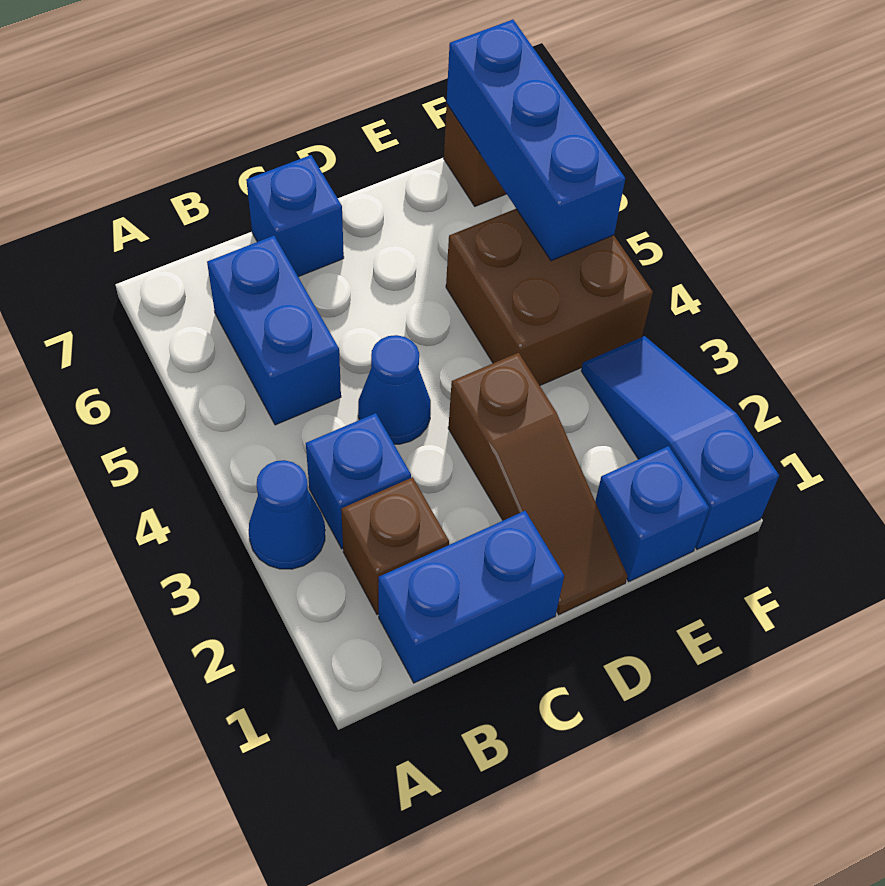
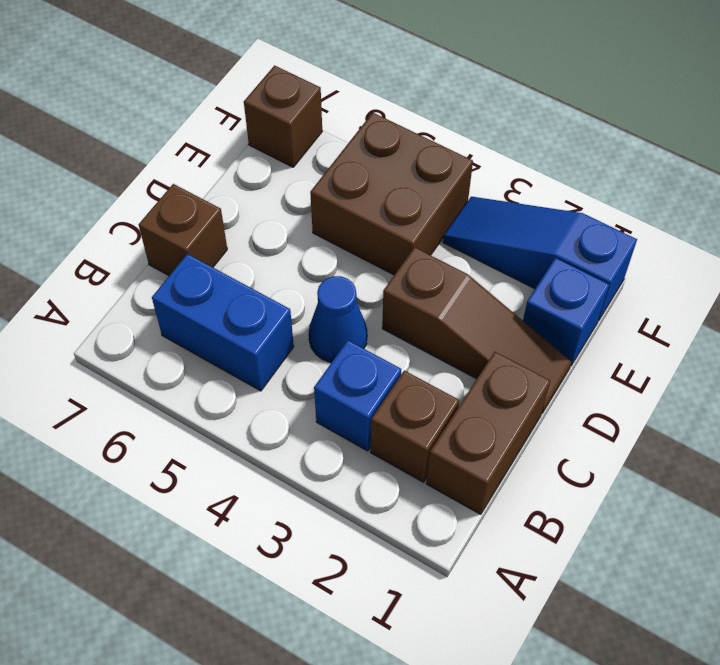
blue 1x1 cone [249,460,325,569] -> none
blue 1x2 brick [379,511,564,683] -> brown 1x2 brick [426,352,550,514]
blue 1x1 brick [246,155,344,277] -> brown 1x1 brick [139,184,227,276]
blue 1x3 brick [447,20,625,261] -> none

